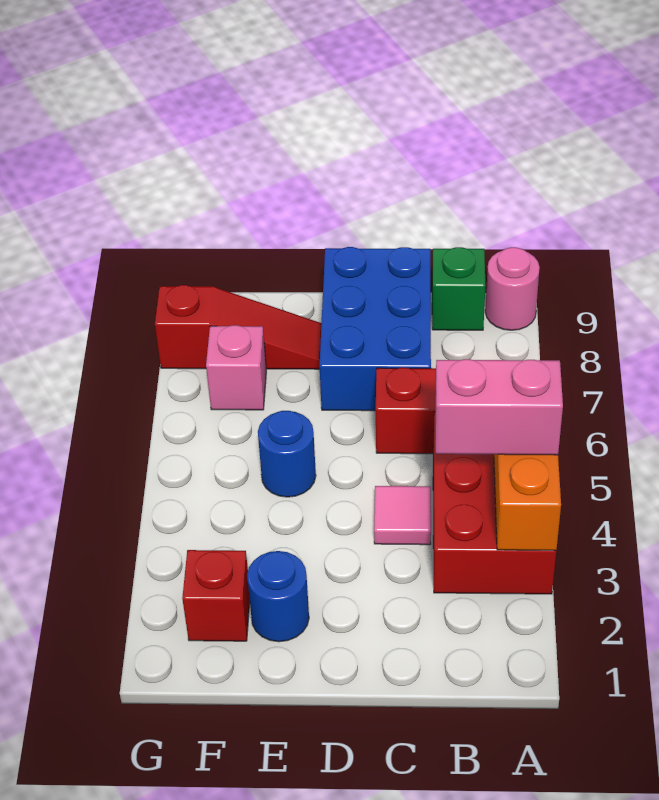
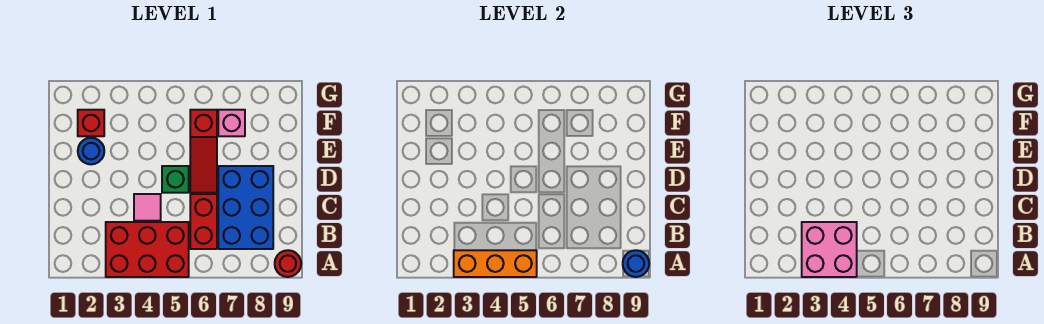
pink 1x2 brick [435,359,563,455] -> pink 2x2 brick [802,222,857,277]
pink 1x1 round brick [485,247,540,330] -> red 1x1 round brick [275,250,301,277]
green 1x1 brick [432,247,486,330] -> green 1x1 brick moved to [162,166,189,193]
blue 2x3 brick [320,247,431,411] -> blue 2x3 brick turned to [218,166,273,249]
blue 1x1 round brick [258,411,316,497] -> blue 1x1 round brick moved to [623,250,649,277]
red 1x3 slope [155,285,322,369] -> red 1x3 slope moved to [190,110,217,193]

